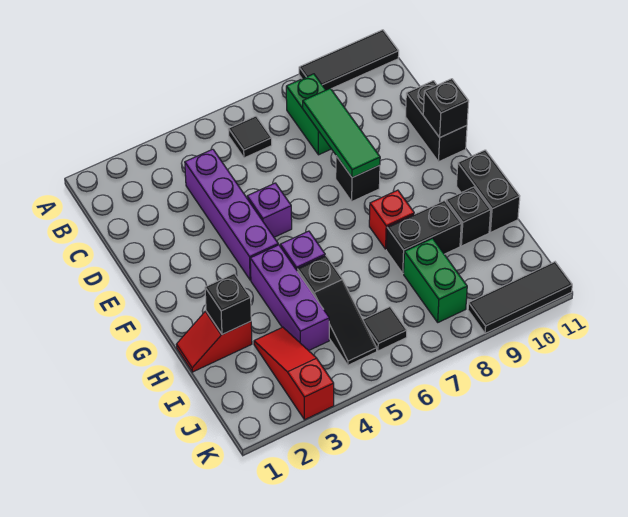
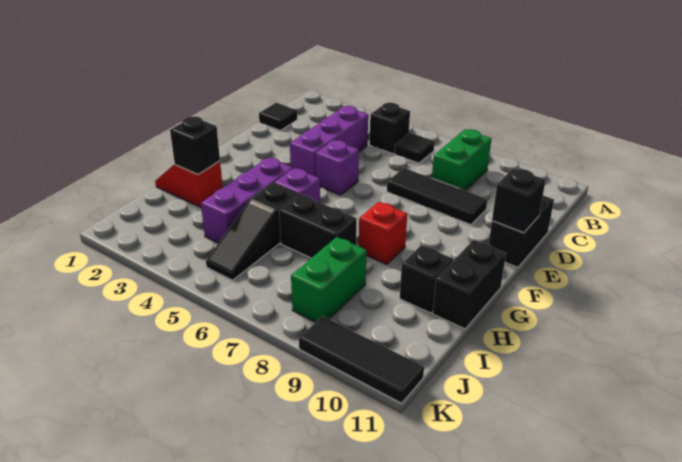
black 1x3 tile [299,30,399,90] -> black 1x3 tile moved to [387,168,487,225]
purple 1x4 brick [185,149,278,280] -> purple 1x3 brick [290,106,368,176]
green 1x3 tile [303,88,380,178] -> none
black 1x1 brick [336,156,380,201] -> black 1x1 brick moved to [369,103,410,154]
black 1x2 brick [386,201,461,273] -> black 1x2 brick moved to [279,195,357,258]
red 1x3 slope [254,327,334,420] -> none
black 1x1 tile [363,307,407,351] -> black 1x1 tile moved to [259,103,297,130]

